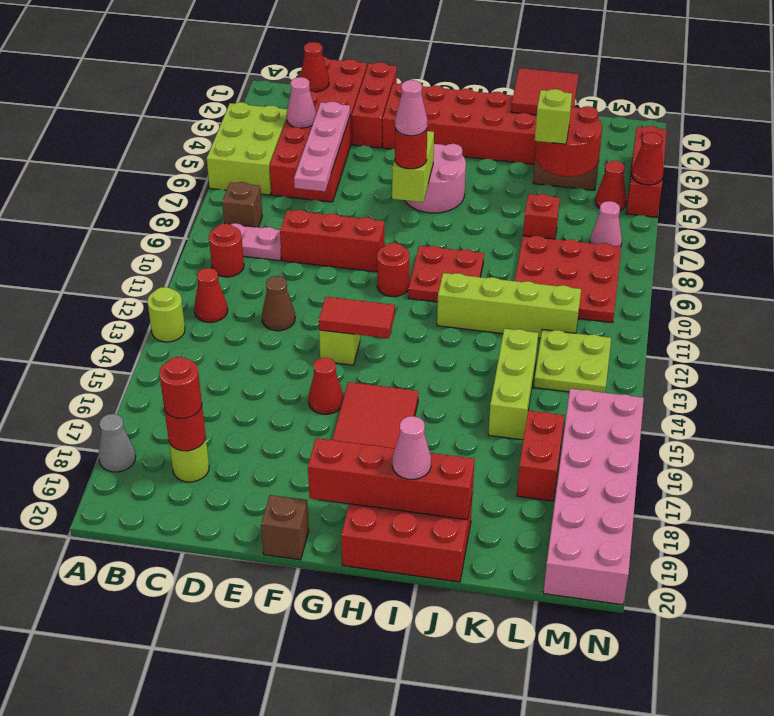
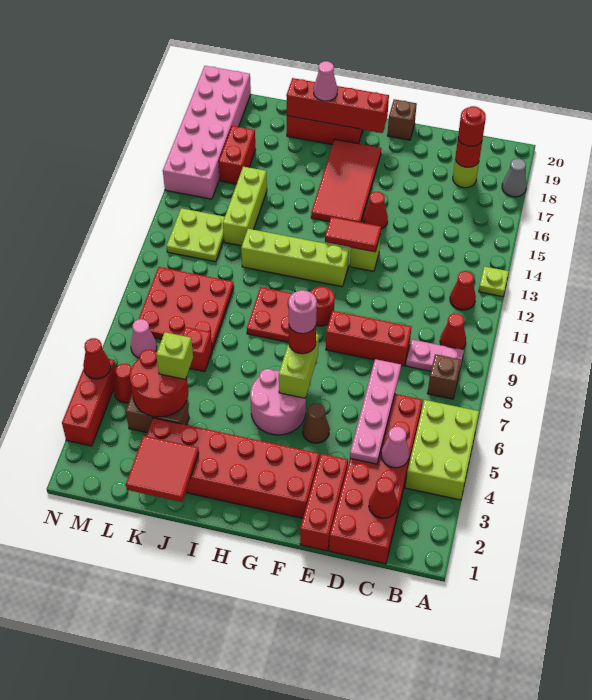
lime 1x1 round brick [147,287,185,342] -> lime 1x1 plate [479,266,509,297]
red 1x1 round brick [209,224,244,277] -> red 1x1 cone [440,313,466,349]
brown 1x1 cone [262,276,295,331] -> brown 1x1 cone moved to [303,404,330,443]
pink 1x1 cone [395,80,427,136] -> pink 1x1 round brick [288,290,317,334]
lime 1x4 brick [437,273,581,338] -> lime 1x4 brick moved to [241,229,349,287]

